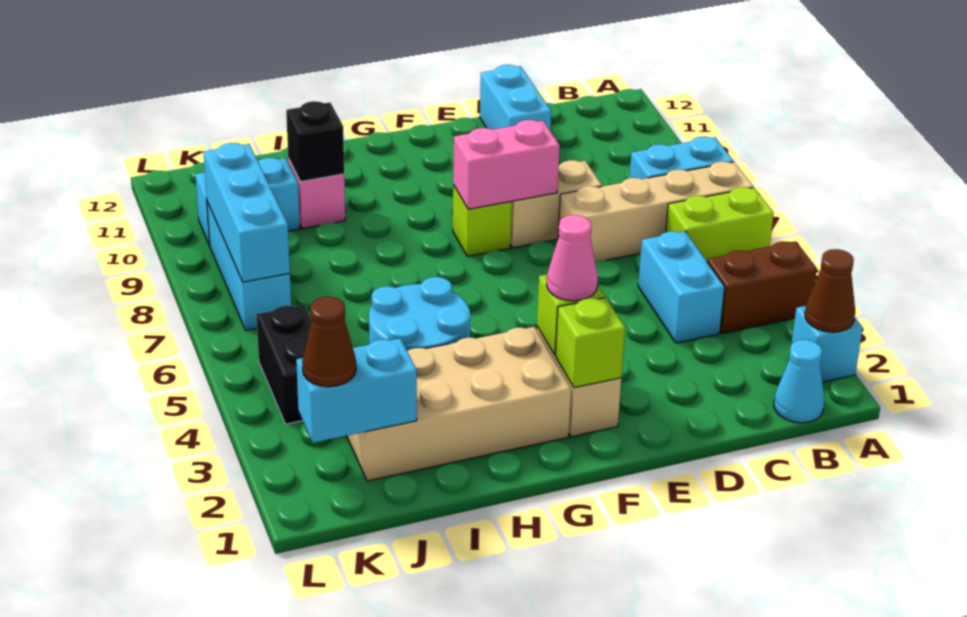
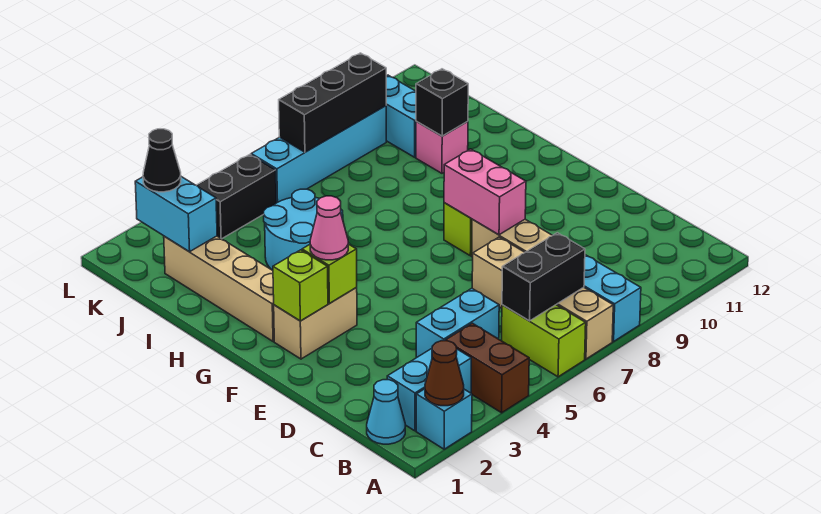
none -> black 1x2 brick [502,233,585,321]
cyan 1x2 brick [480,65,551,130] -> cyan 1x2 brick moved to [387,349,471,431]
tan 2x4 brick [347,327,571,481] -> tan 1x4 brick [164,236,274,341]
brown 1x1 cone [302,297,356,387] -> black 1x1 cone [143,129,181,192]
cyan 1x3 brick [207,202,291,330] -> cyan 1x4 brick [251,106,386,203]
cyan 1x3 brick [204,143,290,282] -> black 1x3 brick [279,53,386,152]

